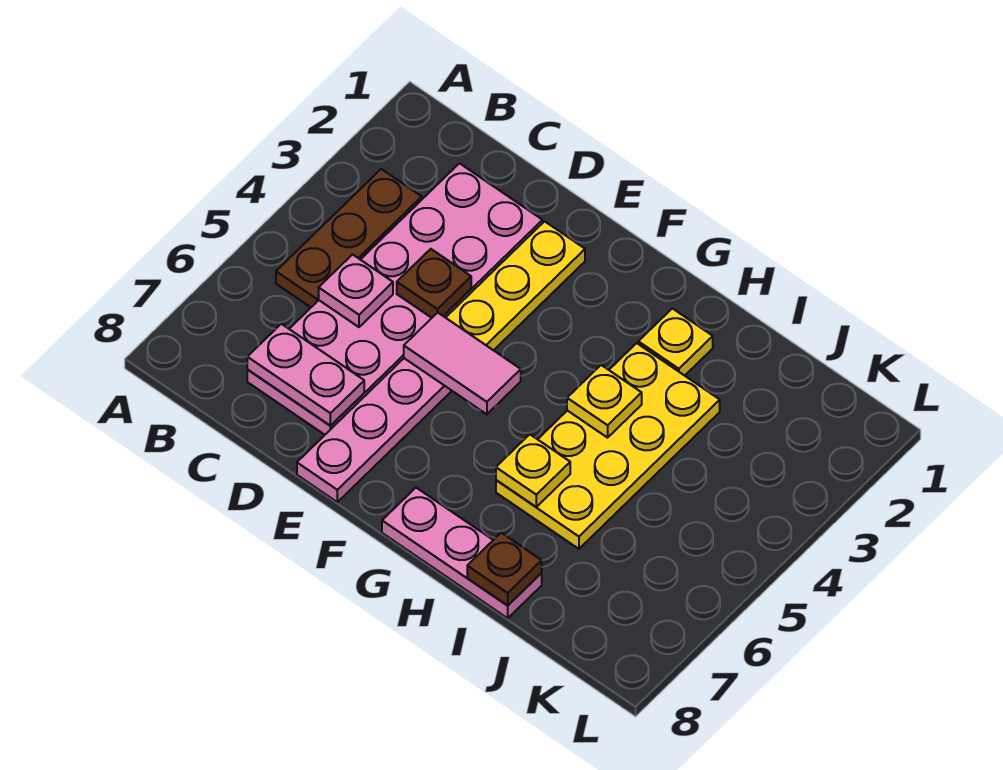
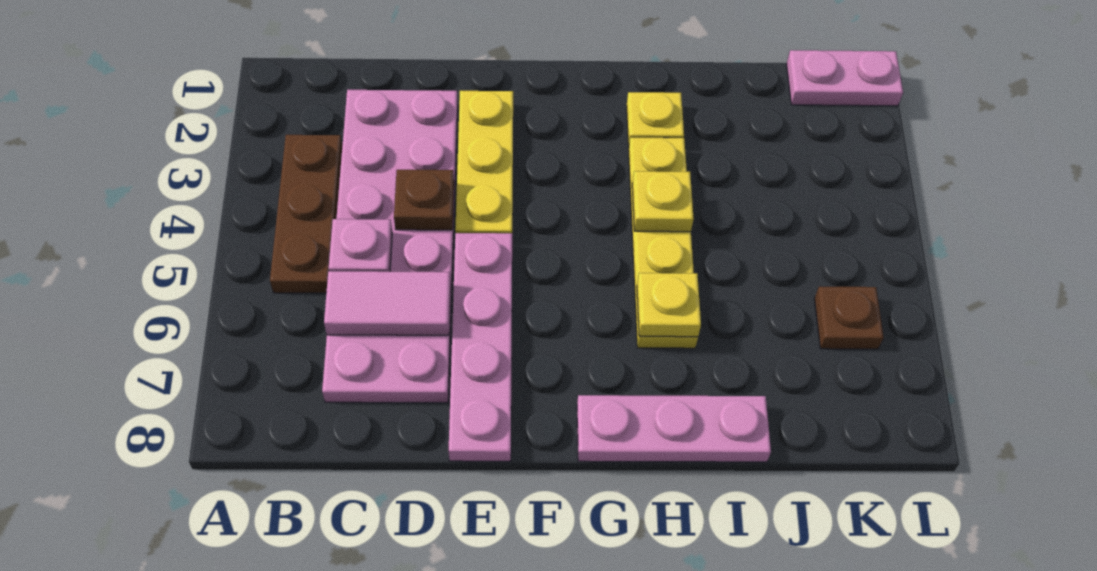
pink 1x2 plate [247,324,364,426] -> pink 1x2 plate moved to [787,50,903,106]
pink 1x2 tile [404,313,521,414] -> pink 1x2 tile moved to [324,271,451,335]
yellow 2x4 plate [496,343,720,549] -> yellow 1x4 plate [629,138,698,348]
brown 1x1 plate [467,533,542,606] -> brown 1x1 plate moved to [814,287,884,349]

